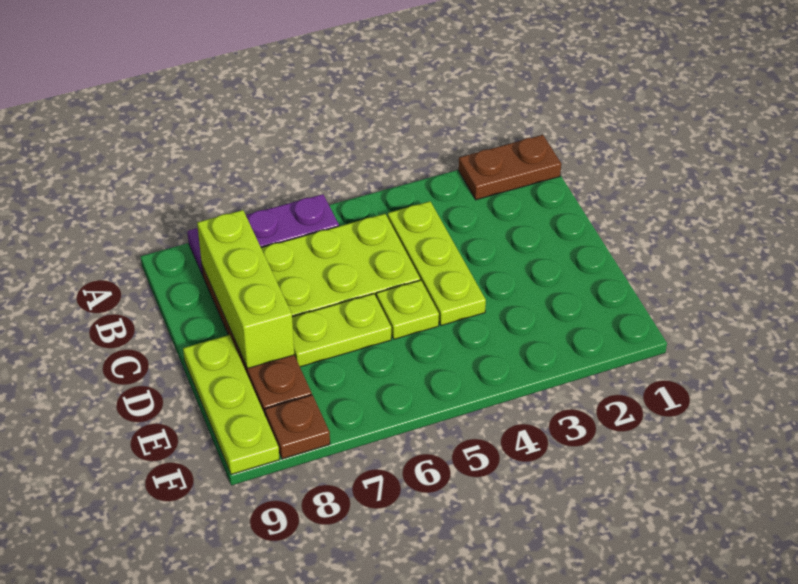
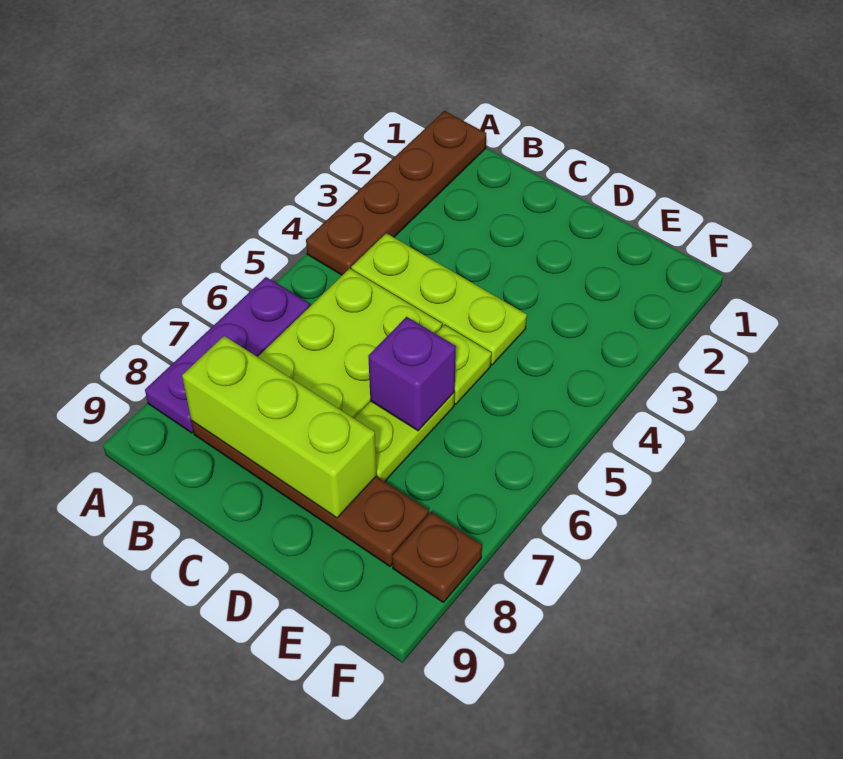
brown 1x2 plate [458,135,561,200] -> brown 1x4 plate [306,111,486,275]
none -> purple 1x1 brick [368,317,456,431]
lime 1x3 plate [183,335,280,474] -> none

